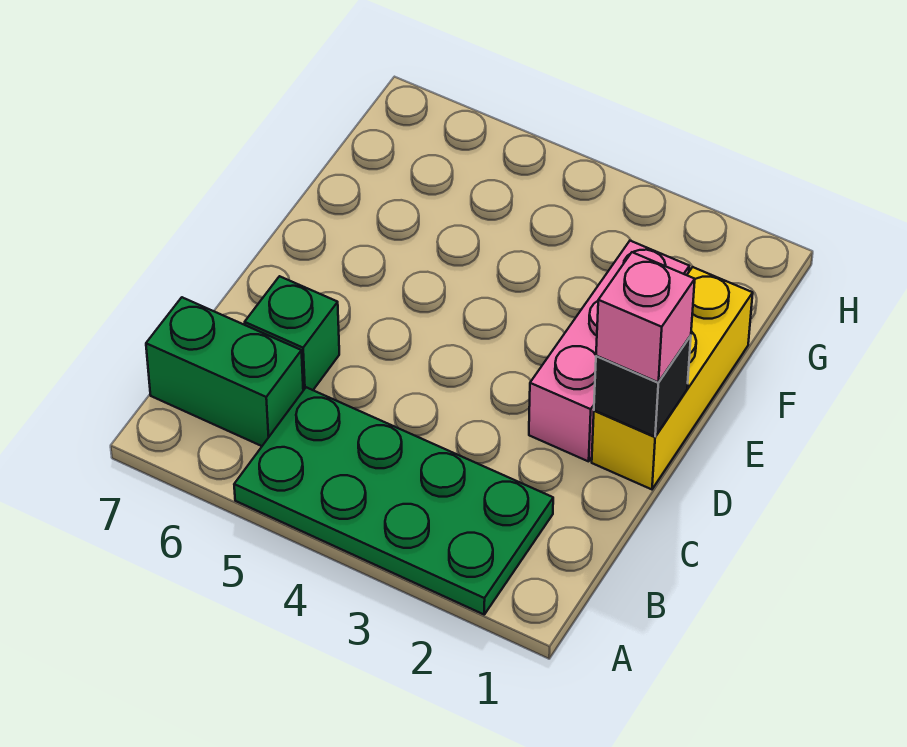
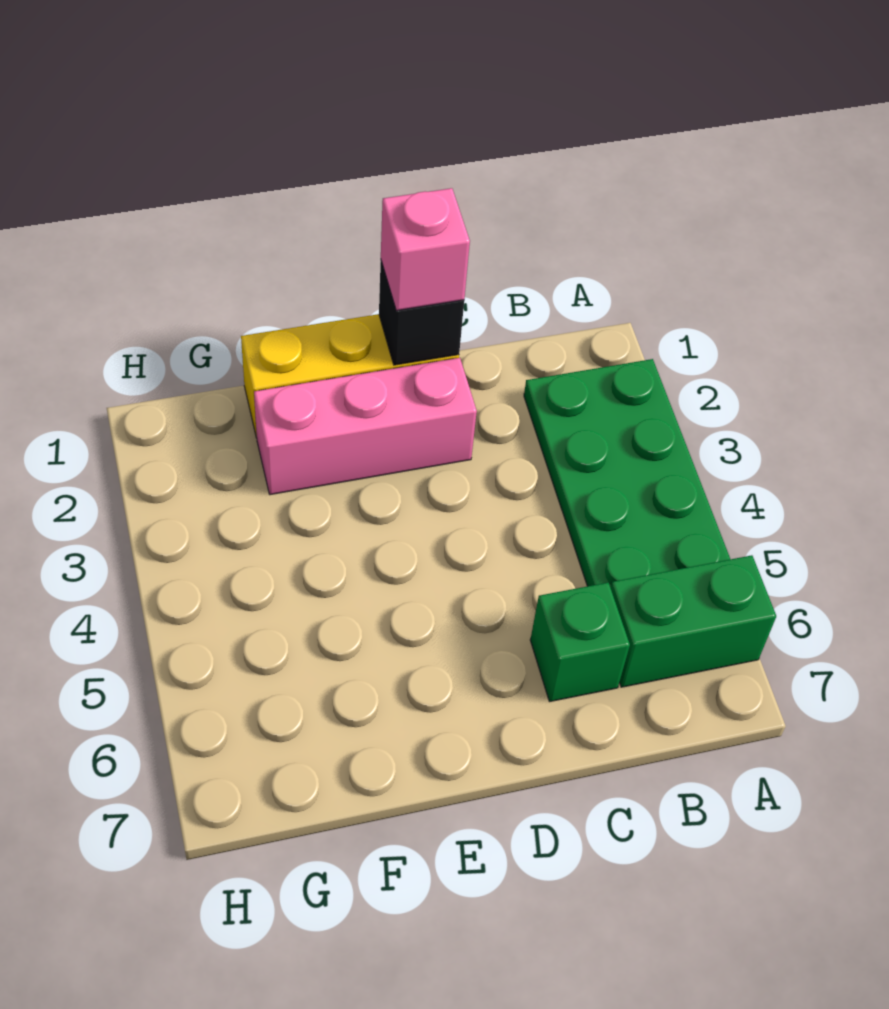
green 1x2 brick [146,297,303,446] -> green 1x2 brick turned to [611,555,776,687]

